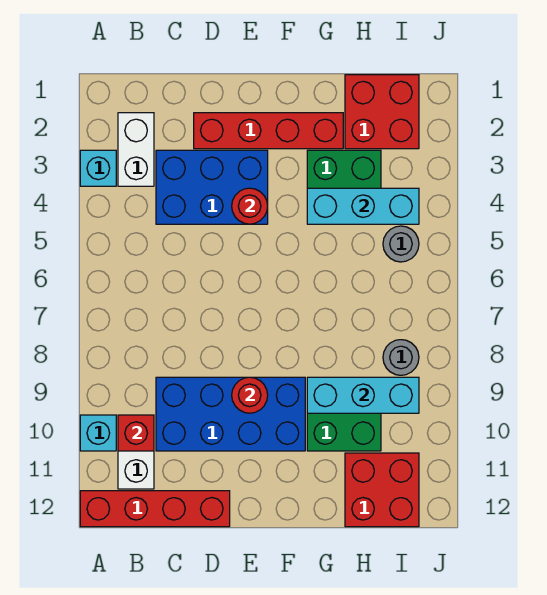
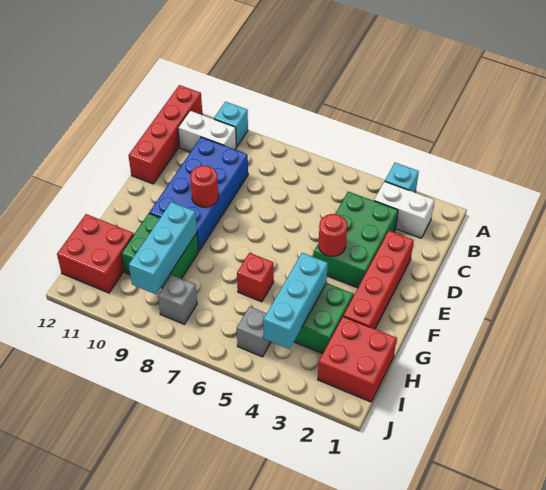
red 1x1 brick [118,415,154,451] -> red 1x1 brick moved to [237,253,274,302]
blue 2x3 brick [156,150,268,224] -> green 2x3 brick [314,192,398,288]
grey 1x1 round brick [383,226,419,262] -> grey 1x1 brick [237,307,271,357]
grey 1x1 round brick [383,340,419,375] -> grey 1x1 brick [158,275,197,324]

